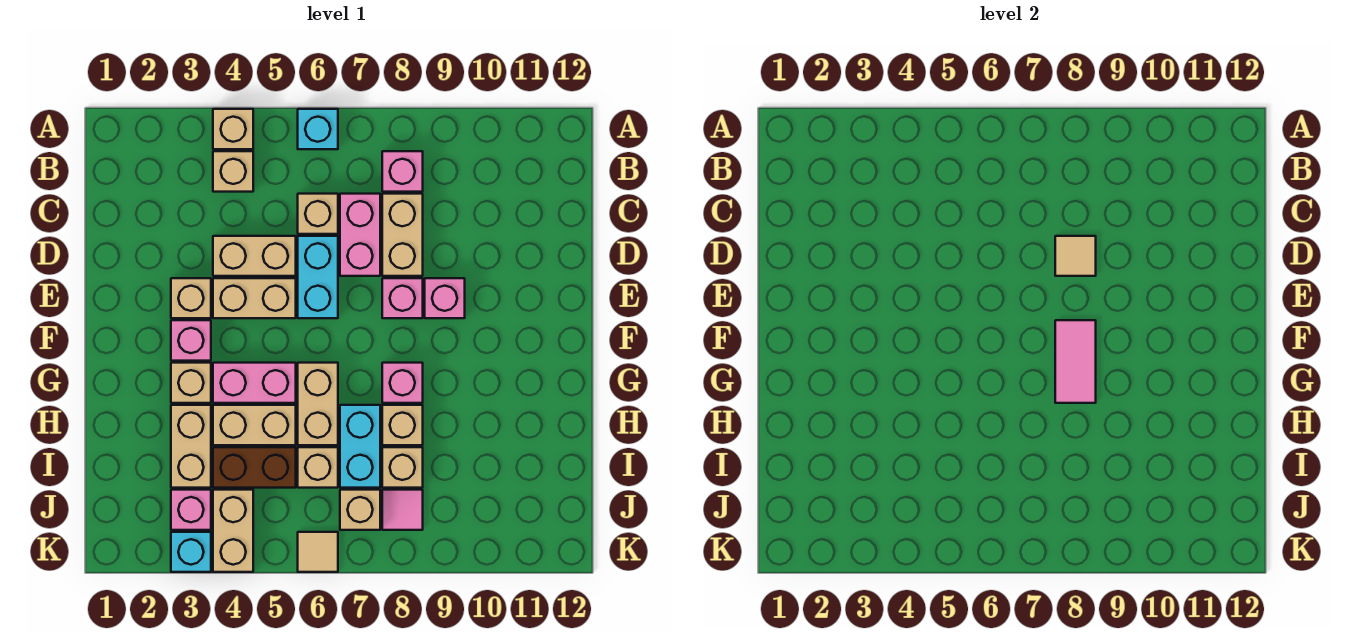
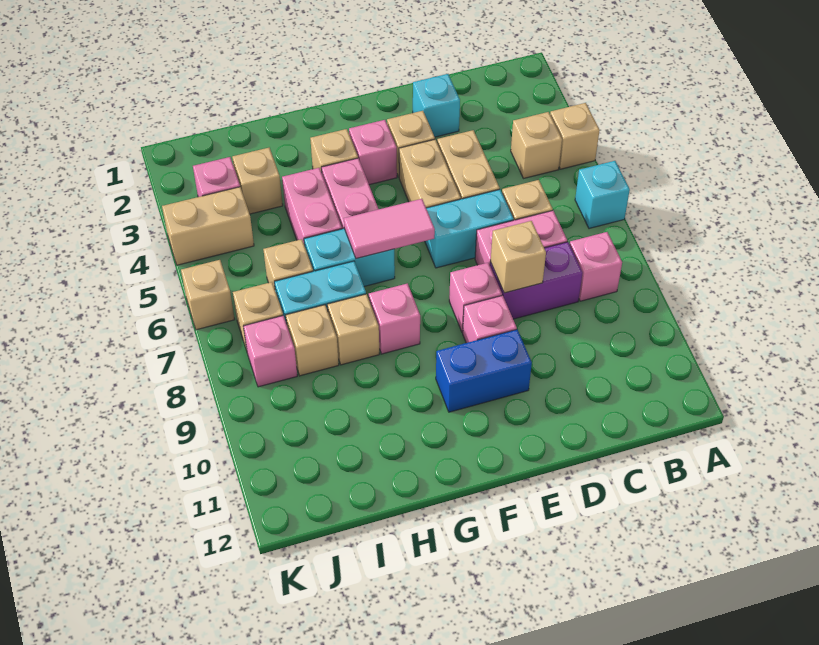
tan 1x2 brick [382,194,423,276] -> purple 1x2 brick [490,242,583,319]
tan 1x1 tile [1055,236,1096,276] -> tan 1x1 brick [491,221,546,293]
none -> blue 1x2 brick [436,330,532,412]
pink 1x2 tile [1055,320,1096,403] -> pink 1x2 tile moved to [344,199,435,259]
tan 1x2 brick [298,363,338,445] -> cyan 1x2 brick [304,229,395,286]
tan 1x2 brick [171,405,211,488] -> tan 1x1 brick [232,148,283,214]
tan 1x2 brick [213,405,296,445] -> pink 1x2 brick [282,168,342,246]
brown 1x2 brick [213,447,296,488] -> none
pink 1x1 tile [382,490,423,530] -> pink 1x1 brick [243,316,297,387]
cyan 1x1 brick [171,532,211,572] -> cyan 1x1 brick moved to [413,74,460,137]
tan 1x1 tile [298,532,338,572] -> tan 1x1 brick [181,260,235,330]

